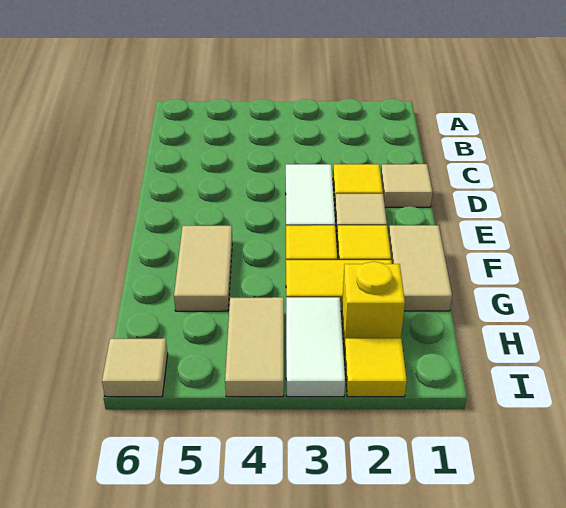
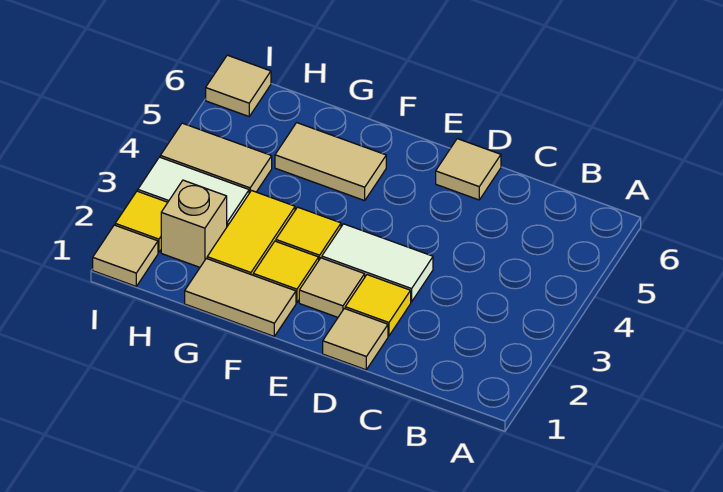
none -> tan 1x1 tile [436,139,501,200]
yellow 1x1 brick [342,262,405,352] -> tan 1x1 brick [161,180,227,267]
none -> tan 1x1 tile [93,225,158,286]

